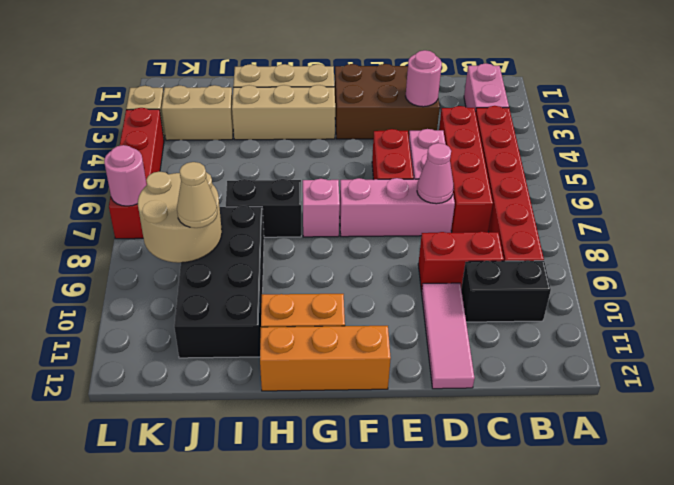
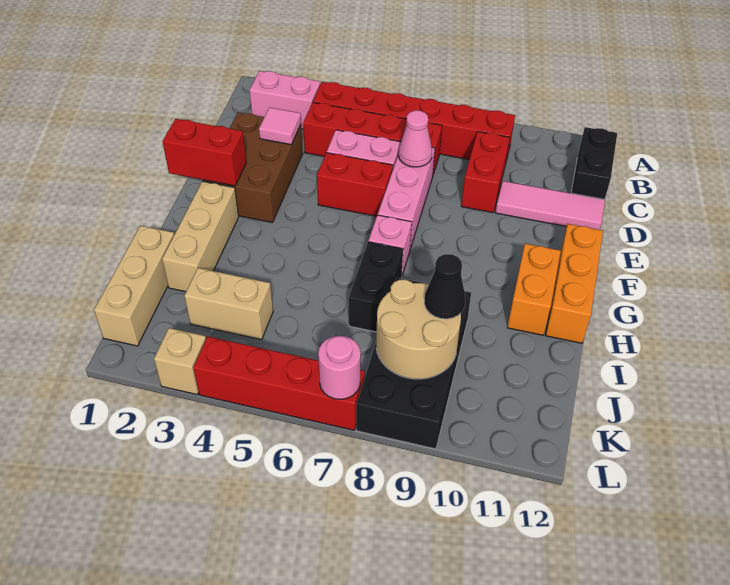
black 1x2 brick [461,260,551,322] -> black 1x2 brick moved to [571,127,617,200]
pink 1x1 round brick [406,50,442,107] -> pink 1x1 tile [259,108,301,145]
none -> red 1x2 brick [163,119,246,186]
tan 1x3 brick [232,85,335,140] -> tan 1x3 brick moved to [94,226,174,346]
black 2x4 brick [174,206,264,358] -> black 2x4 brick turned to [356,277,471,449]
tan 1x2 brick [162,85,233,140] -> tan 1x2 brick turned to [184,268,273,340]
tan 1x1 cone [177,162,217,228] -> black 1x1 cone [424,254,465,319]

